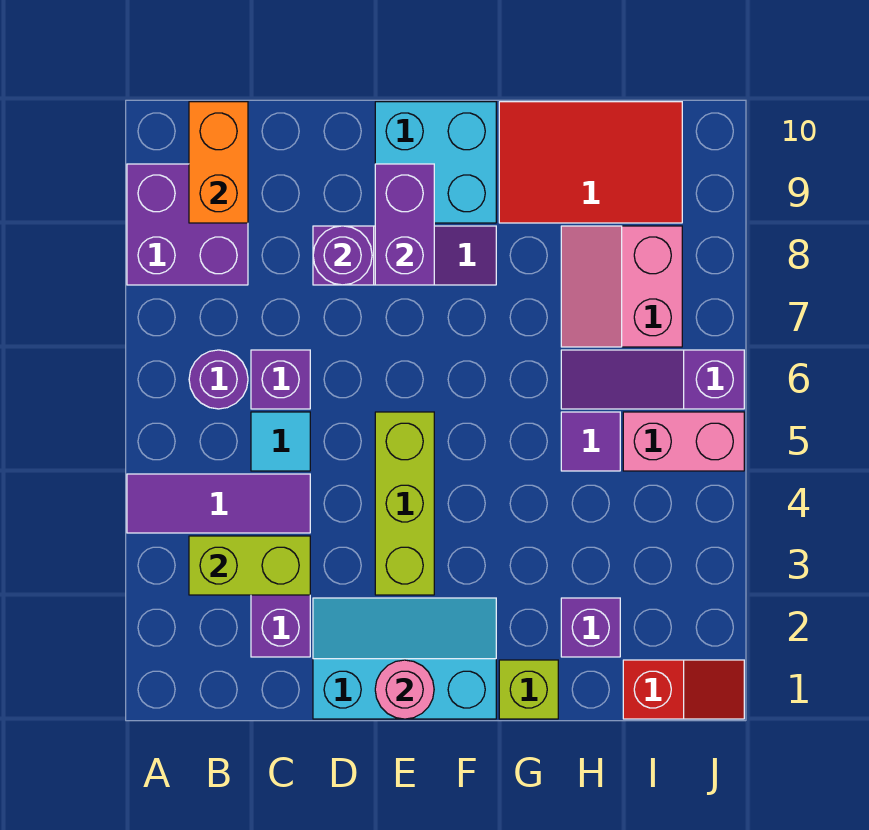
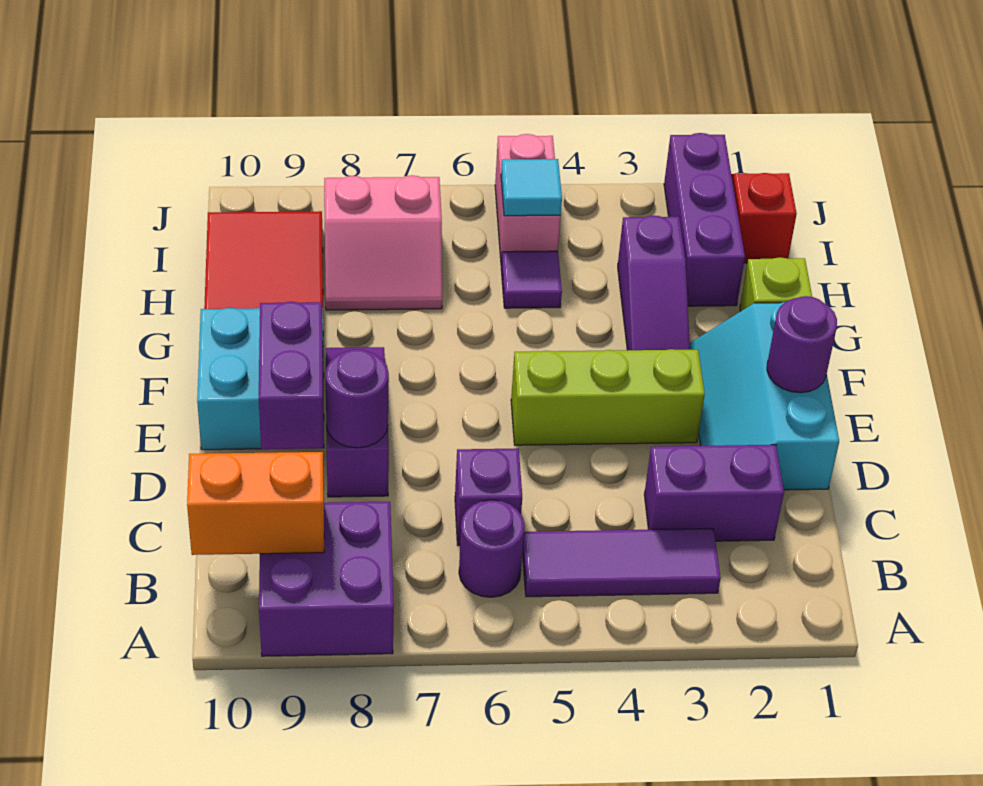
purple 1x3 tile [127,474,310,533] -> purple 1x3 tile turned to [522,529,721,597]
lime 1x2 brick [189,536,310,595] -> none
cyan 1x1 tile [251,412,310,471] -> cyan 1x1 tile moved to [501,159,562,216]
pink 1x1 round brick [375,660,434,719] -> purple 1x1 round brick [767,296,837,393]
purple 1x2 brick [375,164,434,285] -> purple 1x2 brick turned to [259,302,323,449]
purple 1x1 brick [561,598,620,657] -> purple 1x3 brick [664,133,745,306]
purple 1x3 slope [561,350,744,409] -> purple 1x3 slope moved to [618,215,690,350]

